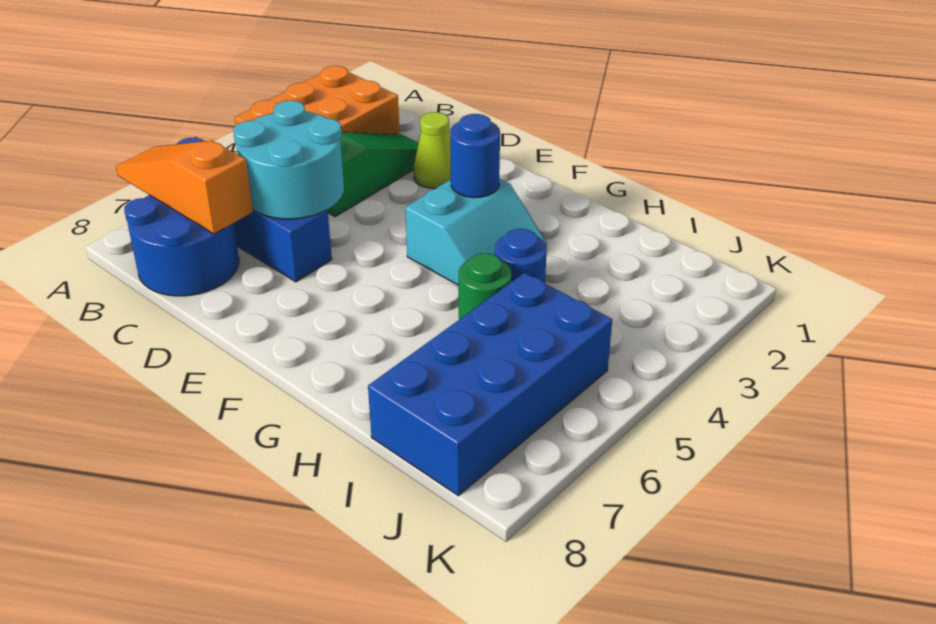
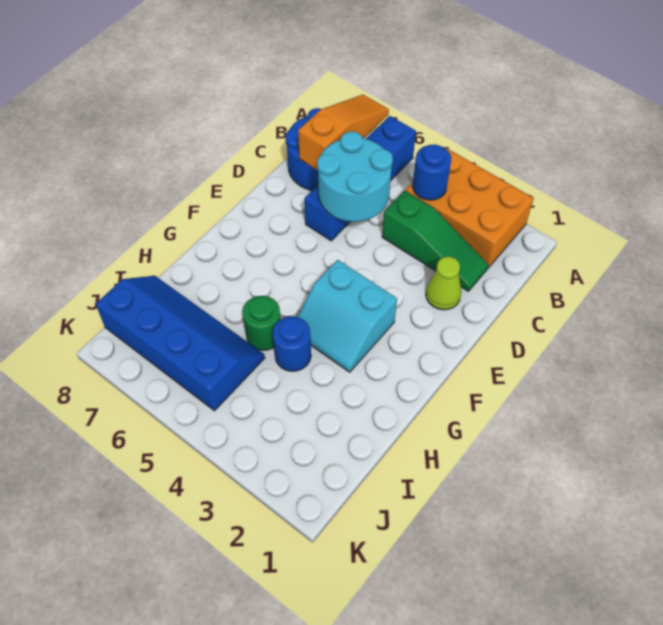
blue 1x1 round brick [450,114,500,198] -> blue 1x1 round brick moved to [413,144,451,200]
blue 2x4 brick [368,273,612,496] -> blue 2x4 slope [96,276,265,411]

